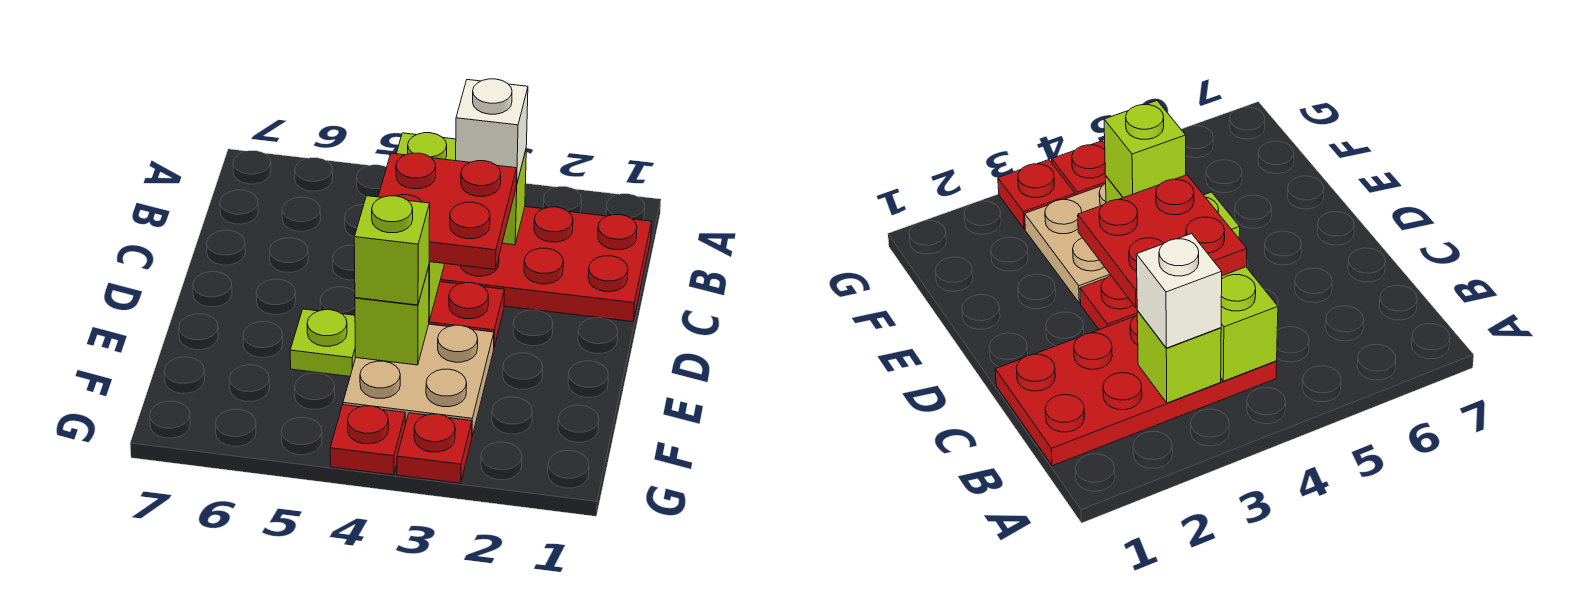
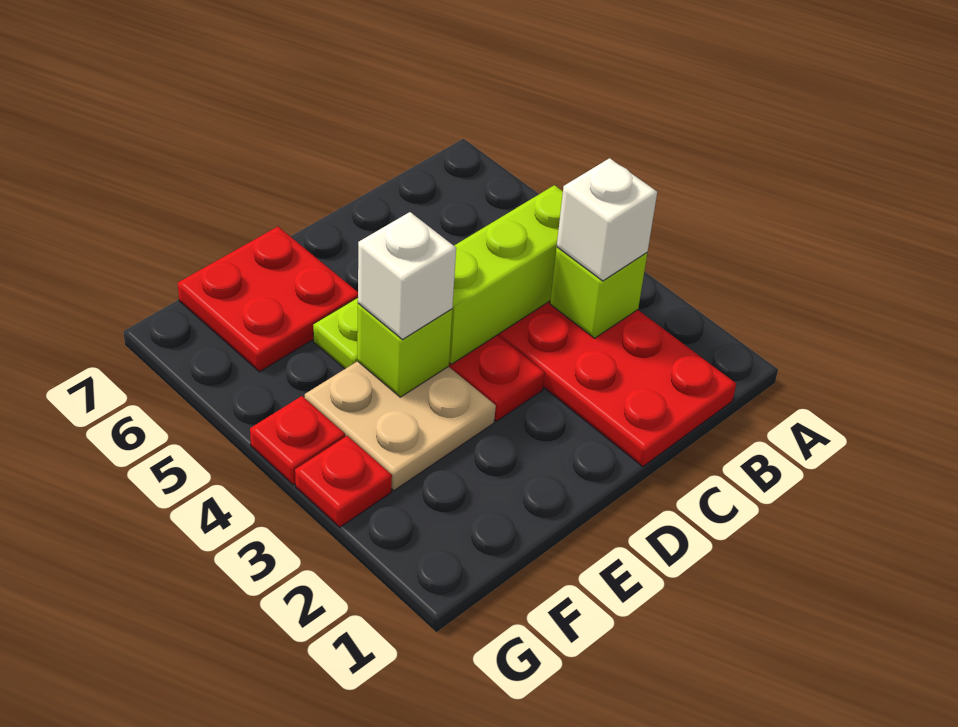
red 2x2 plate [378,153,517,269] -> red 2x2 plate moved to [178,227,358,372]
lime 1x1 brick [354,196,430,305] -> white 1x1 brick [358,212,456,340]

